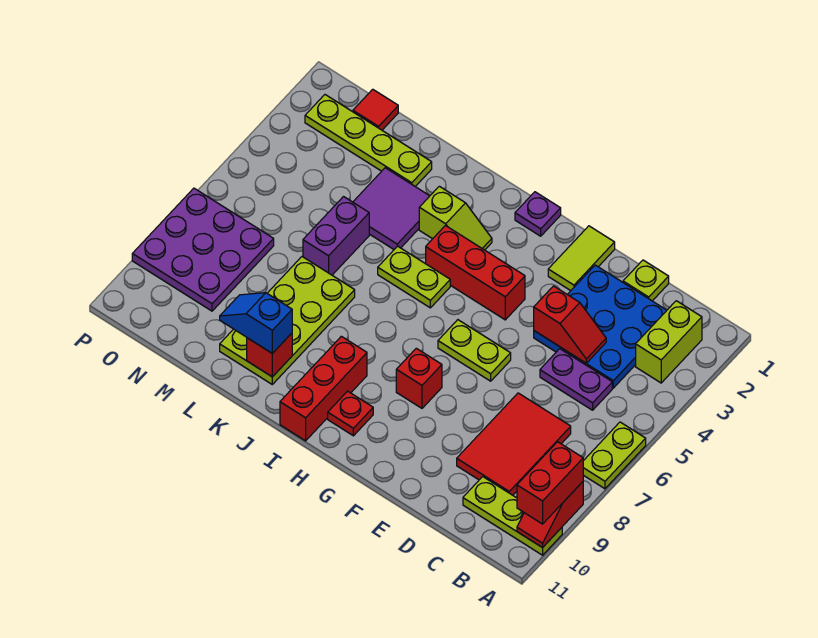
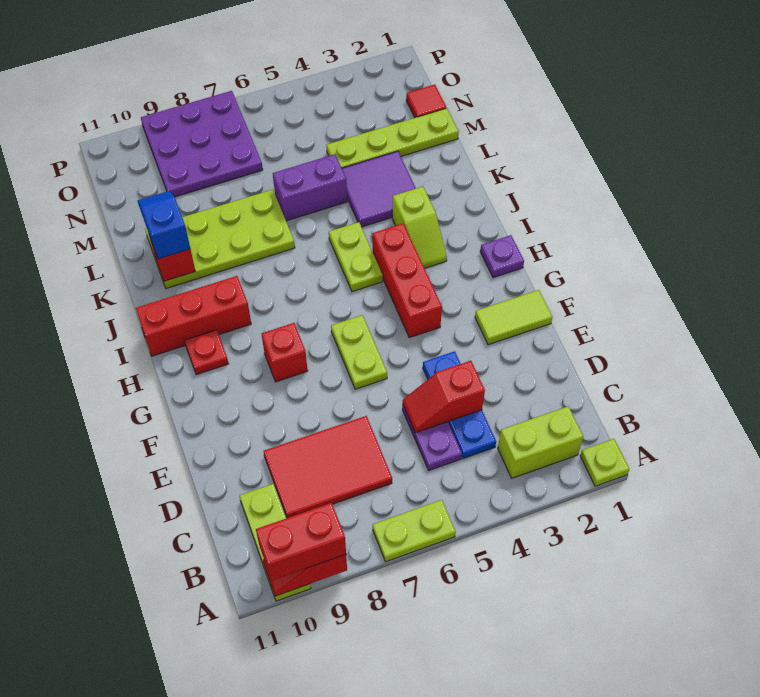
blue 3x3 plate [534,265,667,388] -> blue 1x3 plate [423,351,496,459]
lime 1x1 plate [623,260,669,301] -> lime 1x1 plate moved to [580,439,629,486]
red 1x2 slope [534,286,606,363] -> red 1x2 slope turned to [403,361,485,433]
lime 1x4 plate [305,95,432,186] -> lime 1x4 plate turned to [326,108,459,168]

